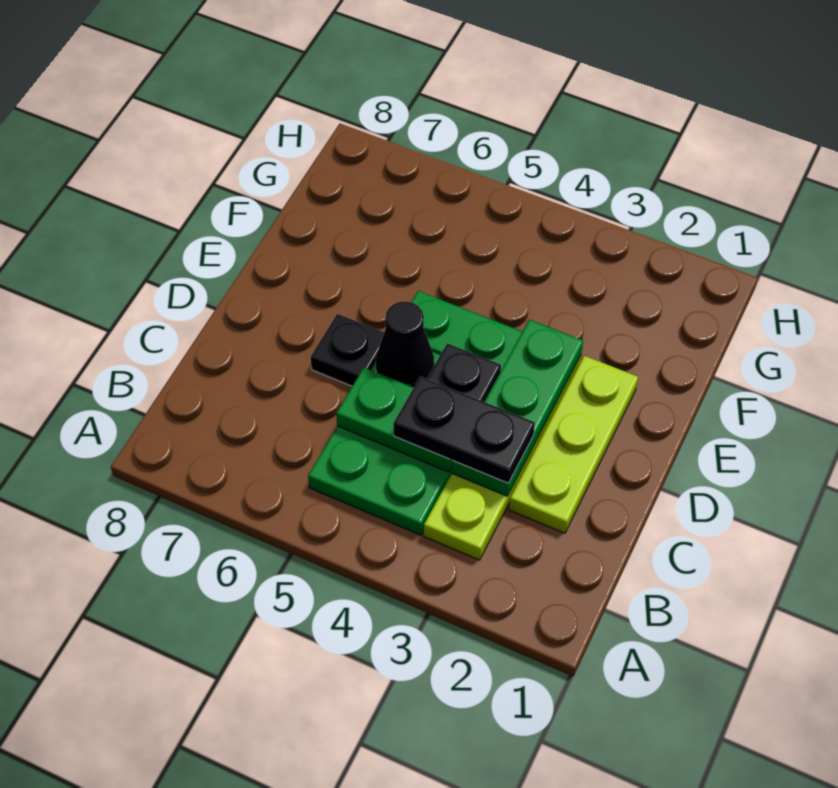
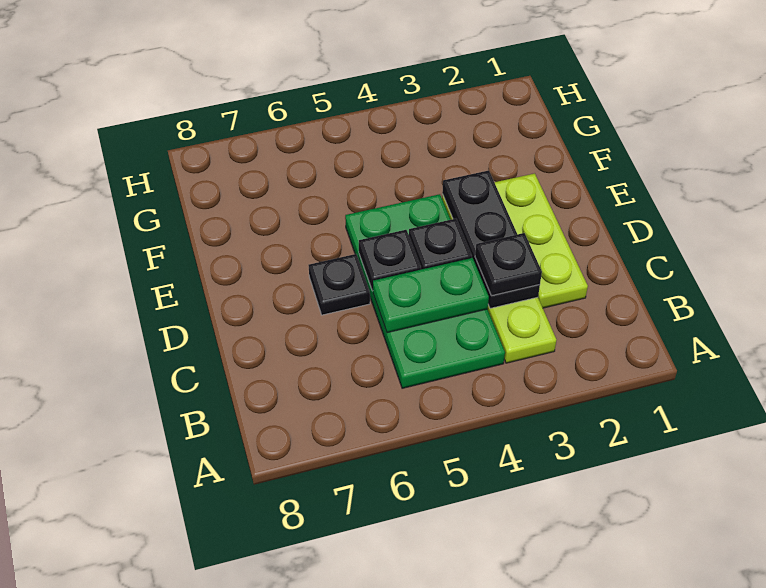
green 1x3 plate [451,320,583,496] -> black 1x3 plate [442,170,540,308]
black 1x2 plate [393,376,535,483] -> black 1x1 plate [475,233,542,296]
black 1x1 cone [376,301,434,387] -> black 1x1 plate [358,230,421,291]

